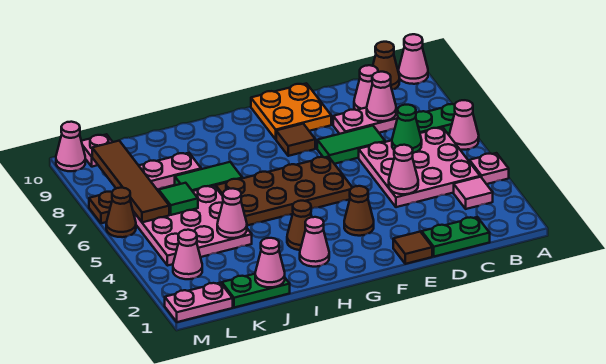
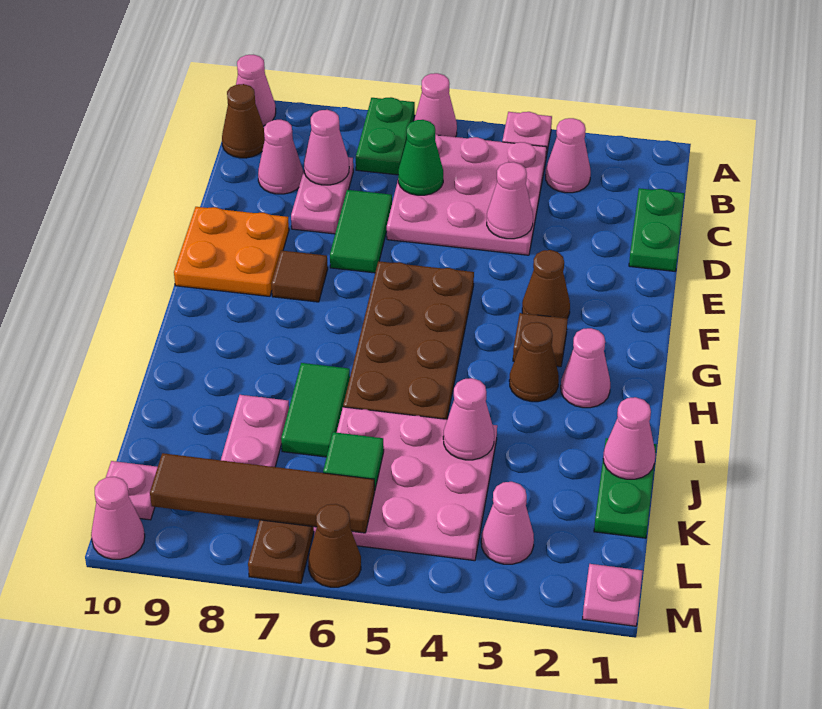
pink 1x1 tile [454,177,493,209] -> pink 1x1 cone [545,118,591,193]
brown 1x1 tile [393,232,432,264] -> brown 1x1 tile moved to [513,313,568,367]
pink 1x2 plate [165,283,233,322] -> pink 1x1 plate [583,564,643,626]

